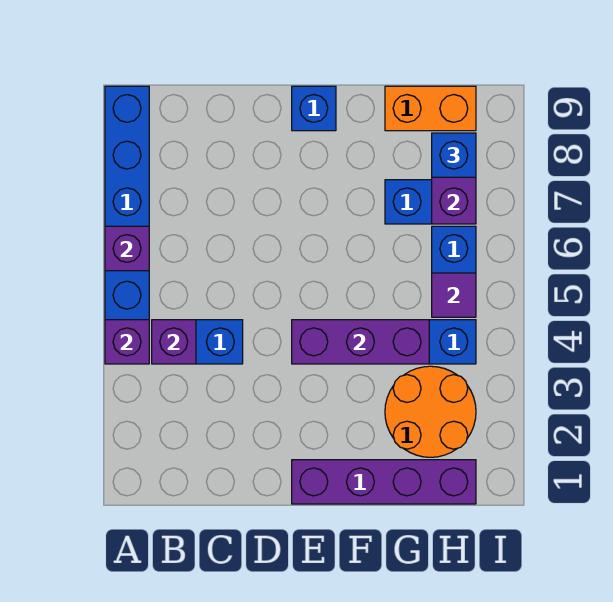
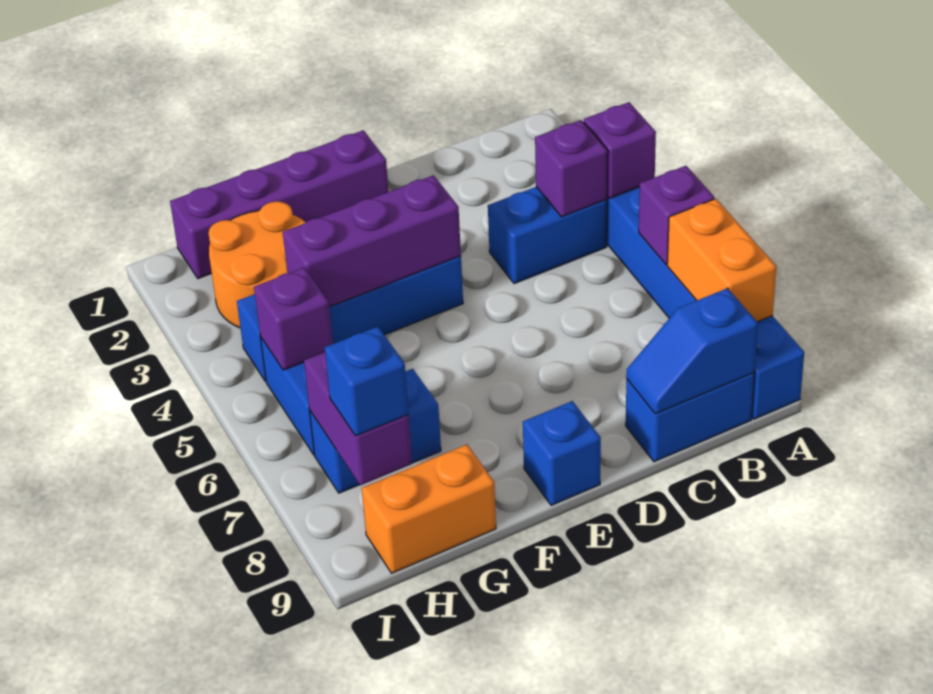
none -> orange 1x2 brick [667,199,776,322]
none -> blue 1x2 brick [626,373,755,462]
none -> blue 1x2 slope [626,288,758,414]
purple 1x1 tile [432,273,476,317] -> purple 1x1 brick [254,268,333,370]

